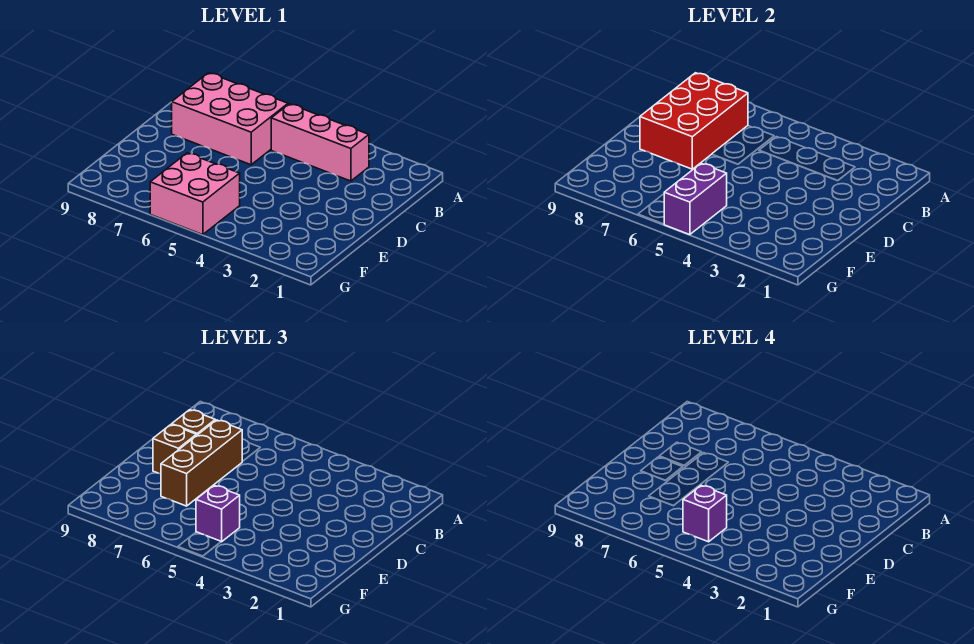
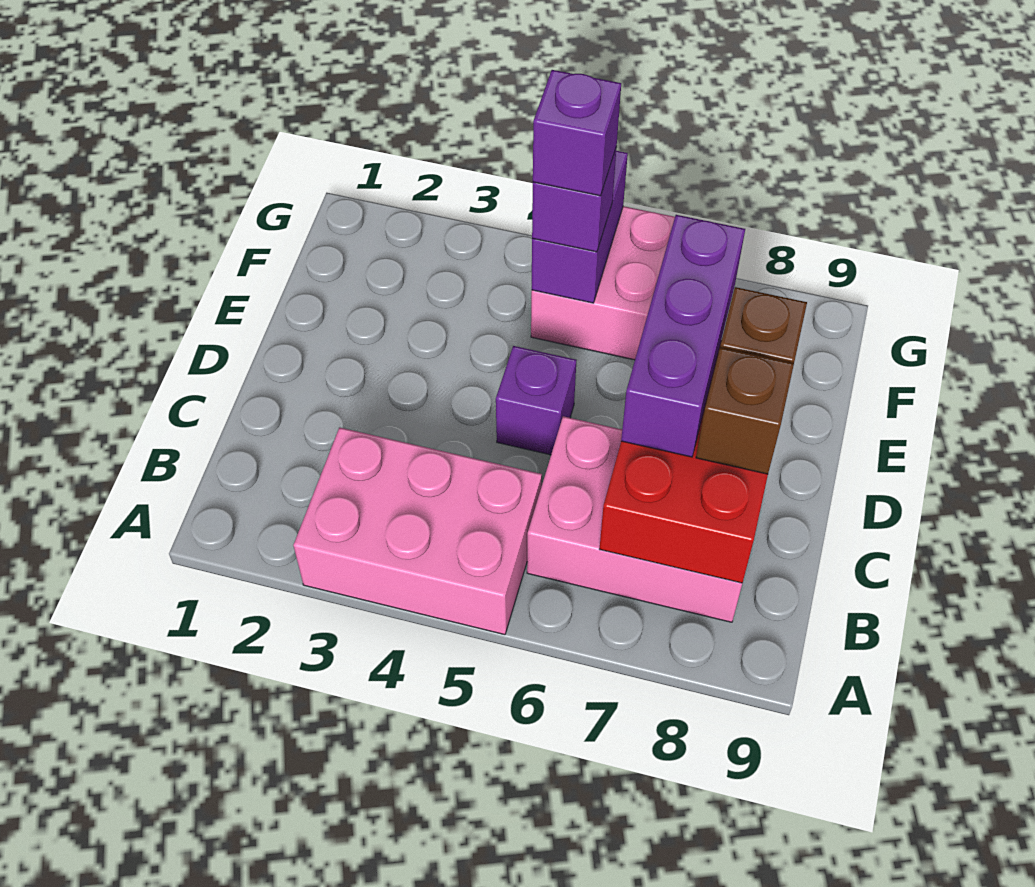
pink 1x3 brick [271,104,369,181] -> pink 2x3 brick [293,428,542,635]
brown 1x3 brick [161,420,242,506] -> purple 1x3 brick [621,215,745,457]
none -> purple 1x1 brick [496,346,576,455]

